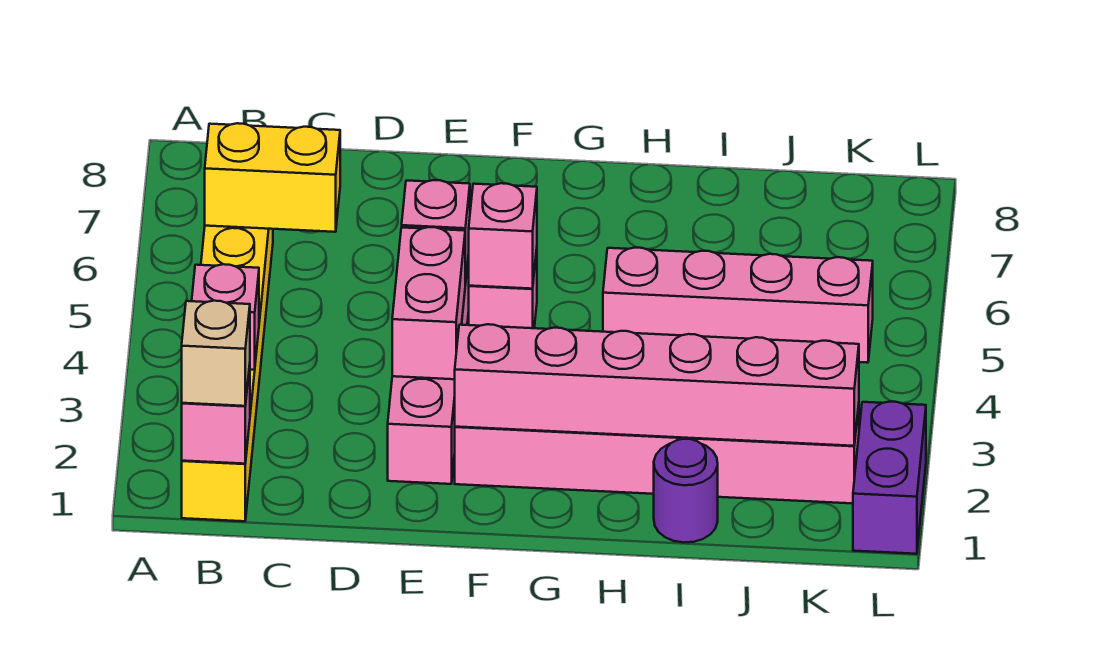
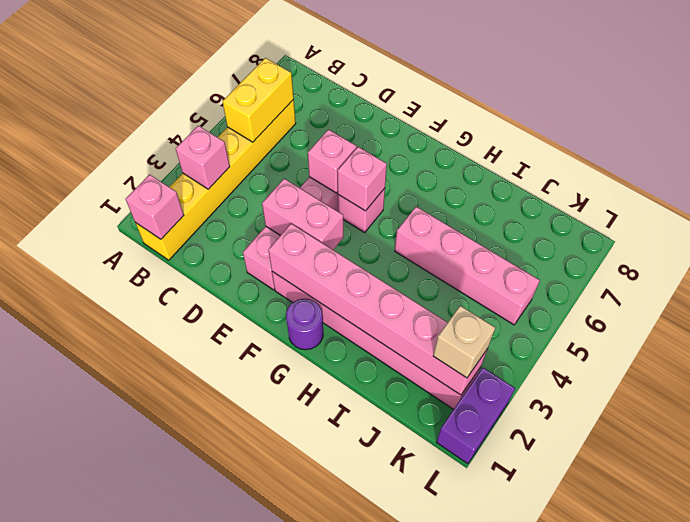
tan 1x1 brick [182,301,250,406] -> tan 1x1 brick moved to [433,306,495,378]
yellow 1x2 brick [205,123,340,232] -> yellow 1x2 brick turned to [222,58,294,142]
pink 1x2 brick [392,227,465,379] -> pink 1x2 brick turned to [262,179,343,250]
purple 1x1 round brick [654,439,718,543] -> purple 1x1 round brick moved to [286,299,323,350]

